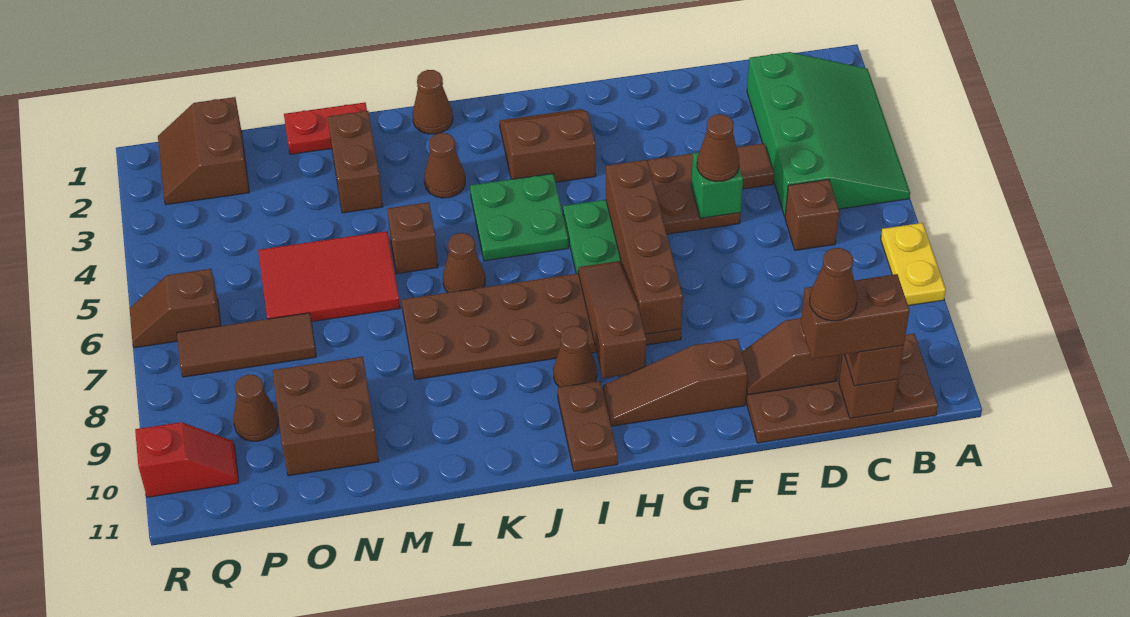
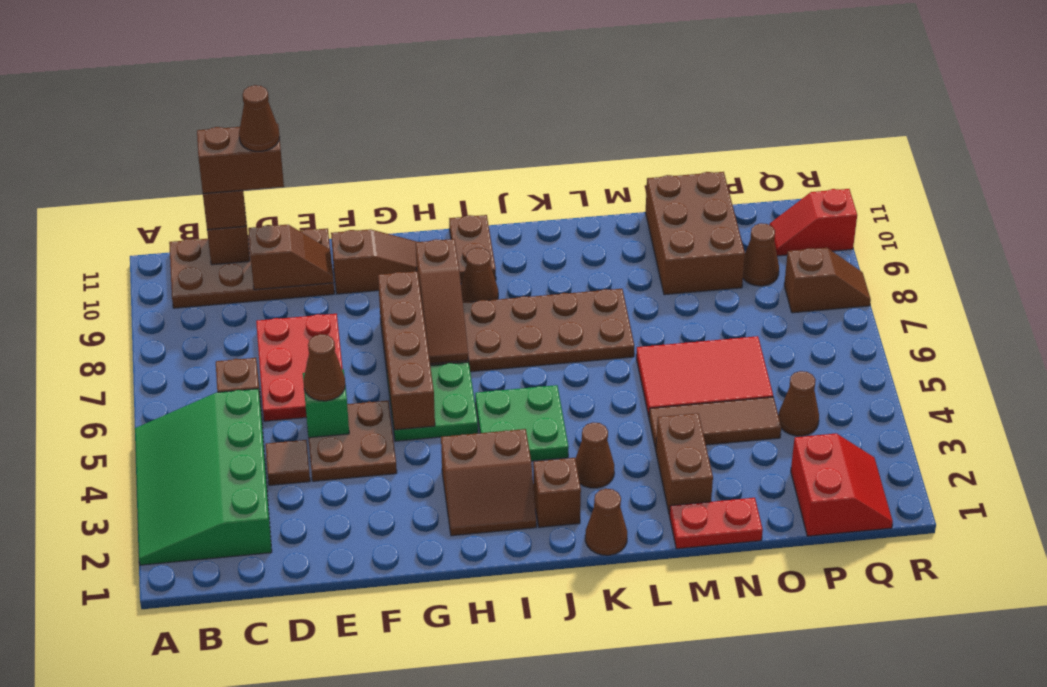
yellow 1x2 plate [881,223,946,306] -> none
none -> red 2x3 plate [256,314,343,421]
brown 1x1 cone [443,233,485,292] -> brown 1x1 cone moved to [778,371,819,436]
brown 1x1 brick [387,202,438,274] -> brown 1x1 brick moved to [533,458,581,527]
brown 2x2 brick [273,357,379,476] -> brown 2x3 brick [645,172,745,295]
brown 1x3 tile [177,313,316,377] -> brown 1x3 tile moved to [649,397,781,449]
brown 2x2 slope [158,97,249,205] -> red 2x2 slope [791,433,893,536]
brown 1x2 slope [130,269,221,348] -> brown 1x2 slope moved to [784,248,871,313]

